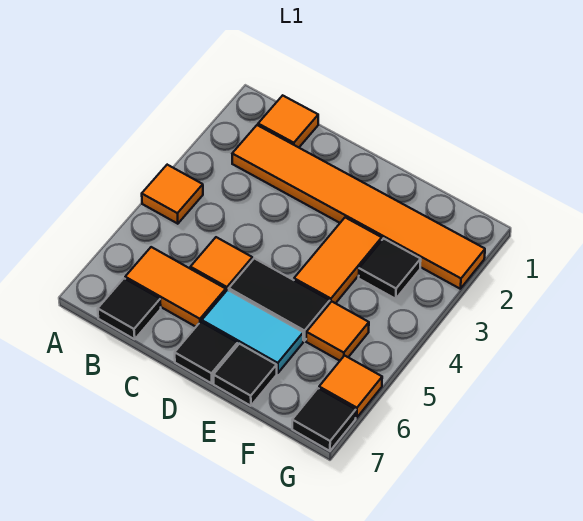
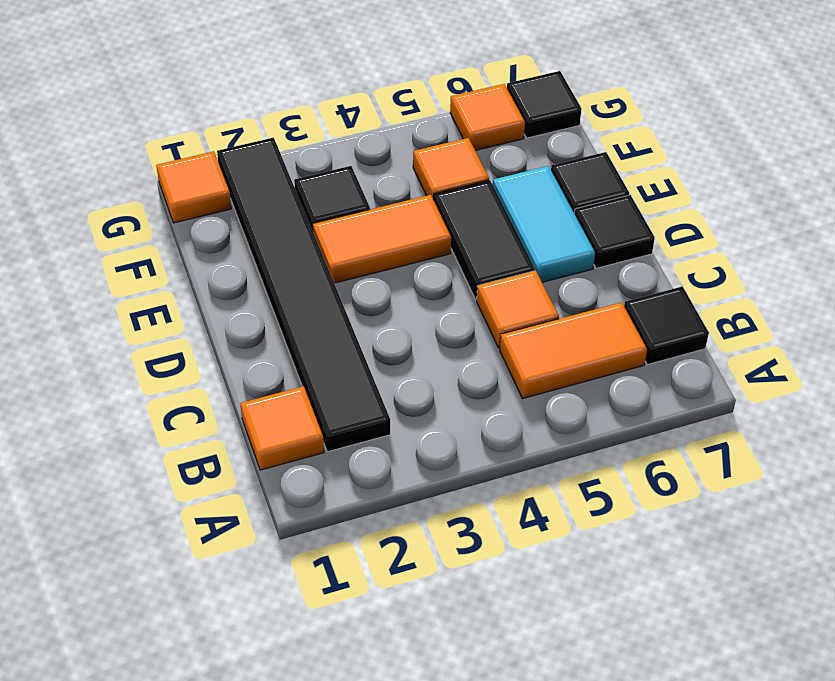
orange 1x1 tile [142,165,203,224] -> orange 1x1 tile moved to [156,151,231,223]
orange 1x6 tile [232,125,485,289] -> black 1x6 tile [217,138,390,452]
orange 1x2 tile [125,247,226,327] -> orange 1x2 tile turned to [500,302,647,399]

